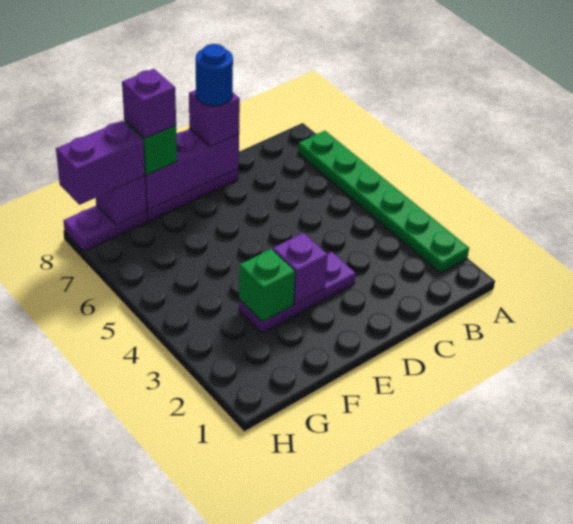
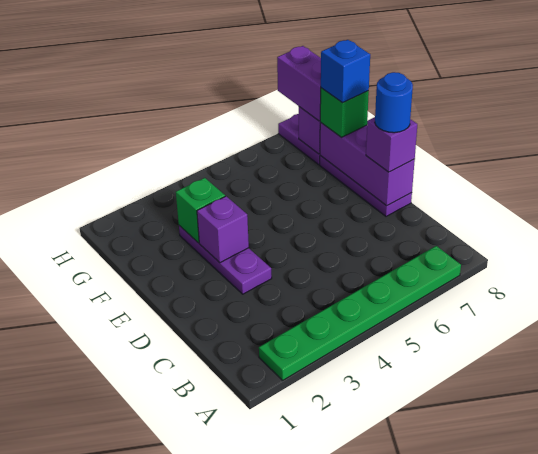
purple 1x1 brick [122,69,176,138] -> blue 1x1 brick [321,40,370,102]

